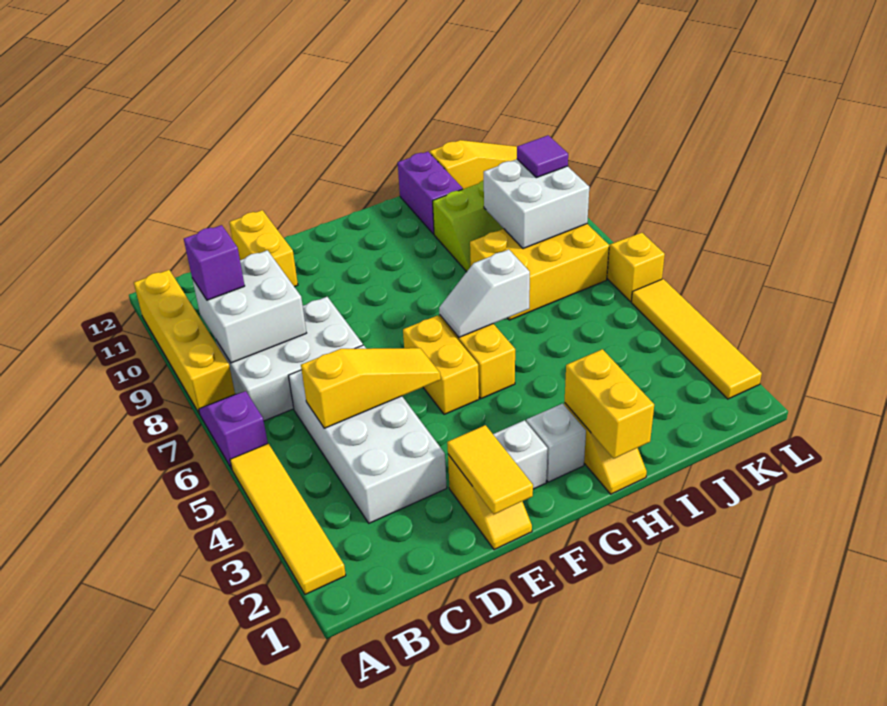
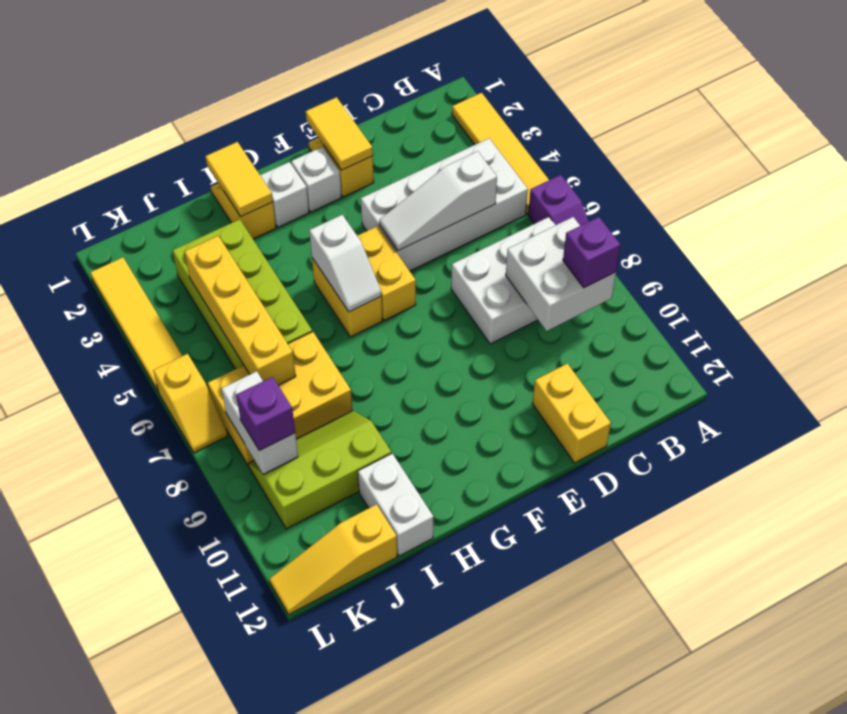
yellow 1x4 brick [134,270,235,414] -> yellow 1x4 brick moved to [184,236,296,385]
white 2x4 brick [288,345,447,523] -> white 2x4 brick turned to [361,138,528,271]
yellow 1x3 slope [301,348,441,428] -> white 1x3 slope [379,151,497,251]
white 1x2 slope [439,249,530,337] -> white 1x2 slope turned to [309,215,382,312]
yellow 1x2 brick [564,349,654,458] -> yellow 1x2 tile [205,142,273,216]
none -> lime 2x4 brick [172,219,312,369]
purple 1x2 brick [398,152,463,234] -> white 1x2 brick [358,453,433,556]
white 2x2 brick [484,159,589,249] -> white 1x2 brick [221,371,298,474]
purple 1x1 tile [517,135,568,178] -> purple 1x1 brick [236,377,295,451]

